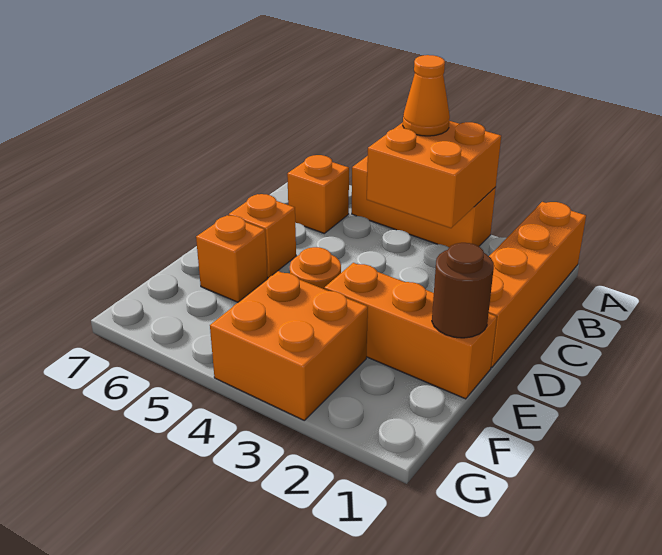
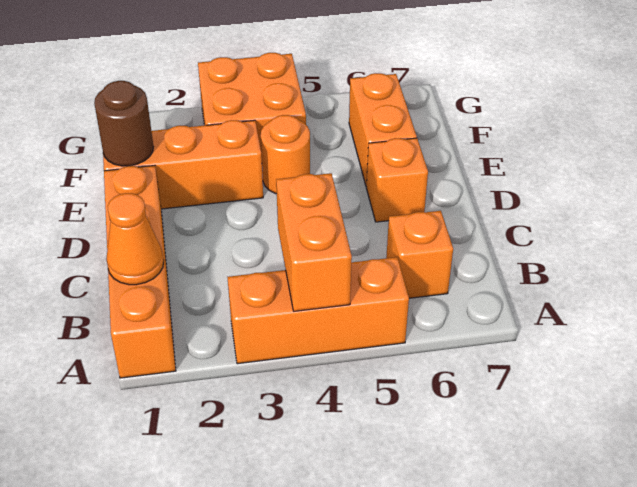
orange 2x2 brick [367,121,501,228] -> orange 1x2 brick [276,173,352,311]
orange 1x1 cone [403,55,450,136] -> orange 1x1 cone moved to [106,193,164,285]
orange 1x1 brick [196,215,267,302] -> orange 1x2 brick [349,73,417,187]

